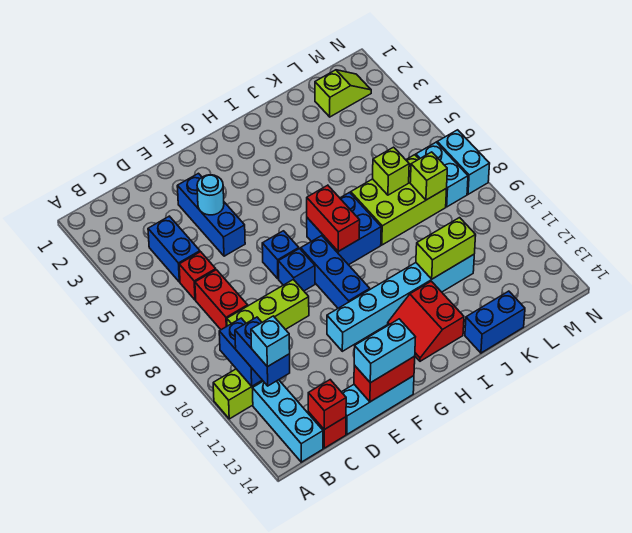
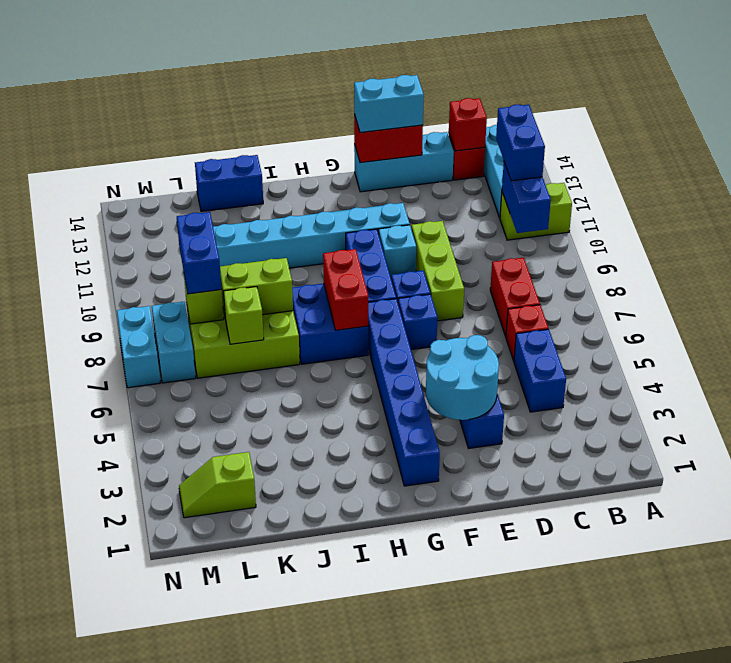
cyan 1x1 brick [251,316,290,367] -> cyan 1x1 brick moved to [379,225,416,277]
lime 1x3 brick [227,279,309,330] -> lime 1x3 brick turned to [411,221,464,321]
cyan 1x1 round brick [197,175,224,215] -> cyan 2x2 round brick [426,335,499,420]
none -> blue 1x6 brick [368,299,440,486]
red 2x2 slope [388,281,464,361] -> none
lime 1x2 brick [416,218,476,279] -> lime 1x2 brick moved to [220,258,293,315]
none -> blue 1x2 brick [177,212,221,294]

